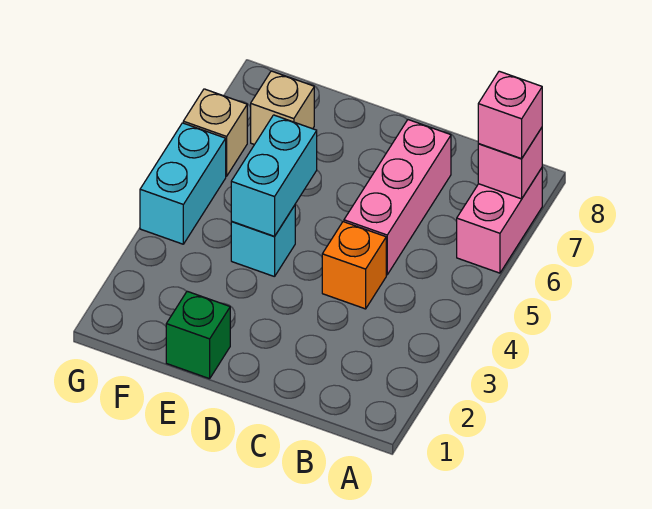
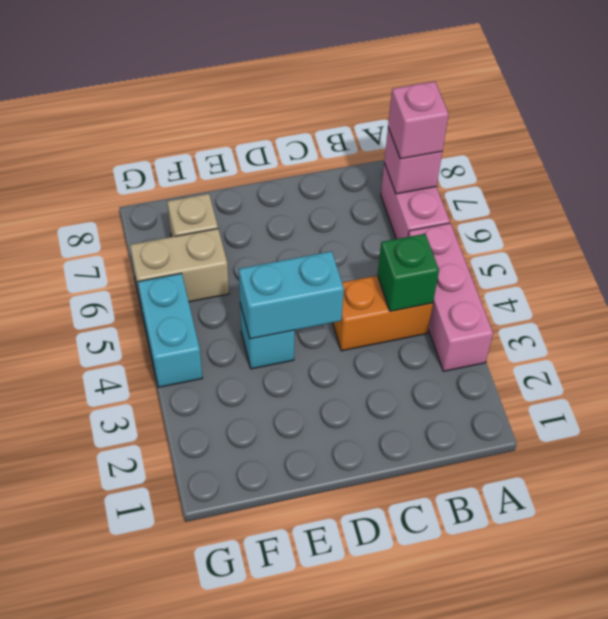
orange 1x1 brick [322,222,386,309] -> orange 1x2 brick [333,276,433,351]
pink 1x3 brick [344,120,451,275] -> pink 1x3 brick moved to [408,223,493,371]
green 1x1 brick [166,291,230,379] -> green 1x1 brick moved to [377,234,439,311]
cyan 1x2 brick [231,115,317,236] -> cyan 1x2 brick turned to [239,251,344,339]
tan 1x1 brick [183,89,247,176] -> tan 1x2 brick [130,229,229,308]

